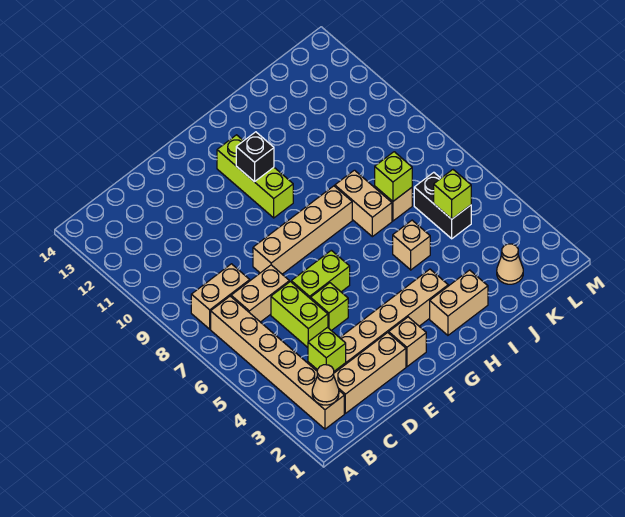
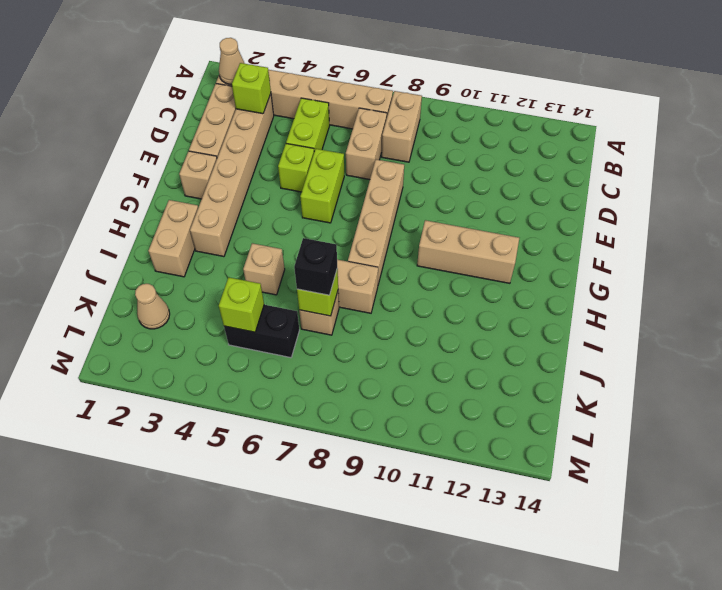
lime 1x2 brick [271,282,328,347] -> lime 1x2 brick turned to [286,98,329,151]
lime 1x3 brick [217,135,293,218] -> tan 1x3 brick [417,220,519,283]
black 1x1 brick [236,132,274,182] -> black 1x1 brick moved to [294,238,337,295]

